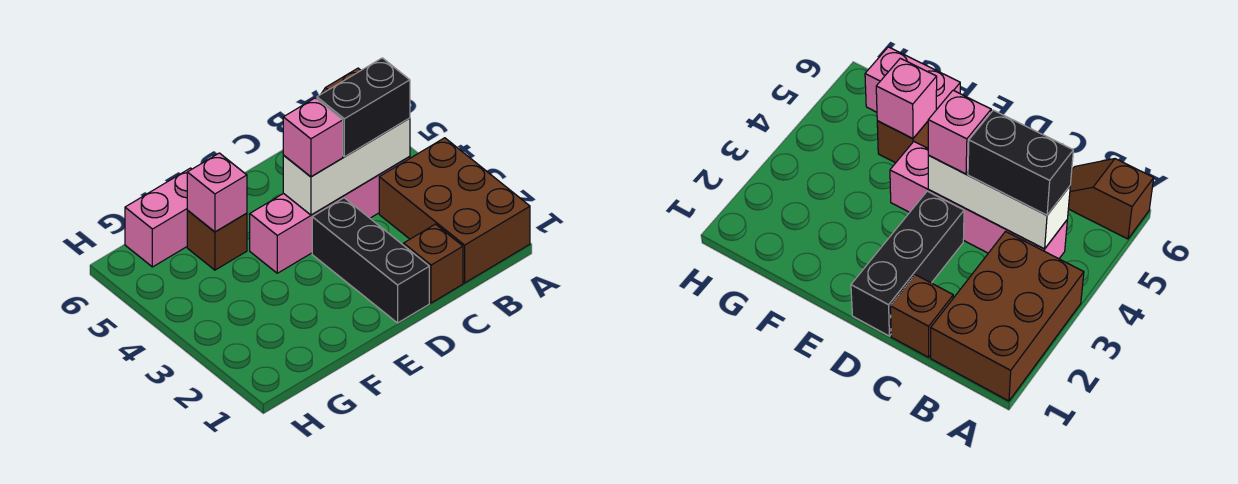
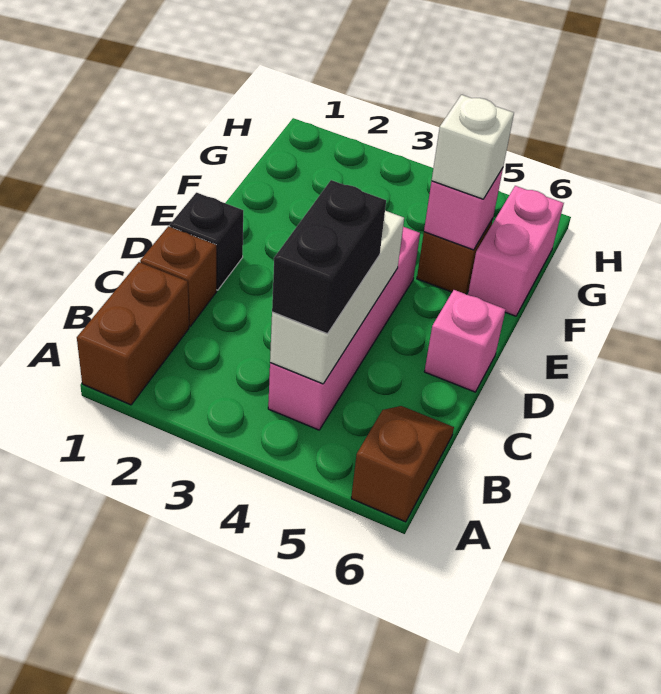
brown 2x3 brick [379,138,530,283] -> brown 1x2 brick [77,262,189,405]
black 1x3 brick [312,198,429,323] -> black 1x1 brick [170,193,243,290]
pink 1x1 brick [283,98,343,177] -> pink 1x1 brick moved to [424,290,506,392]
none -> white 1x1 brick [432,95,514,199]

